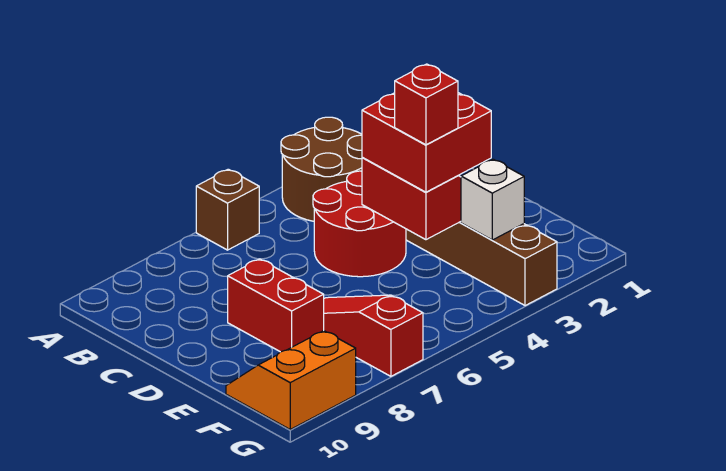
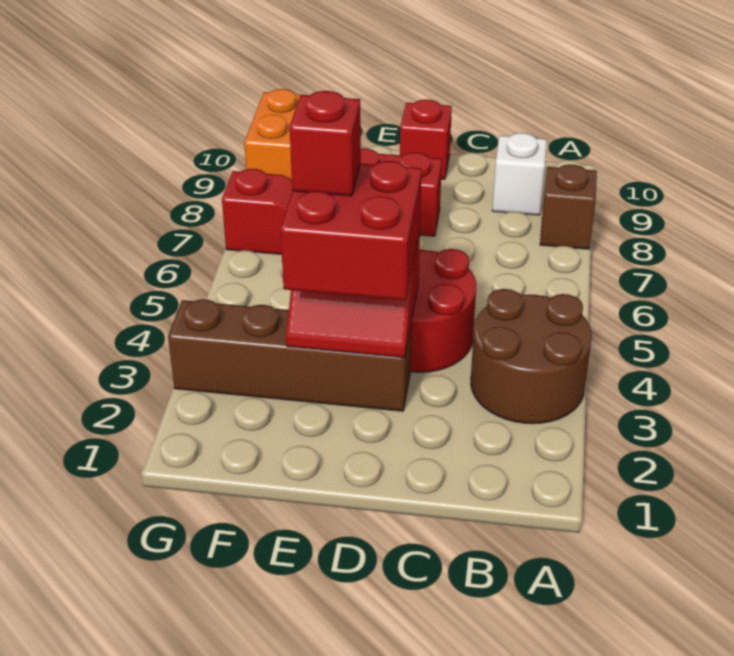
brown 1x1 brick [196,169,259,250] -> brown 1x1 brick moved to [540,164,597,249]
none -> red 1x1 brick [400,99,452,179]
white 1x1 brick [461,159,524,240] -> white 1x1 brick moved to [492,133,547,215]

